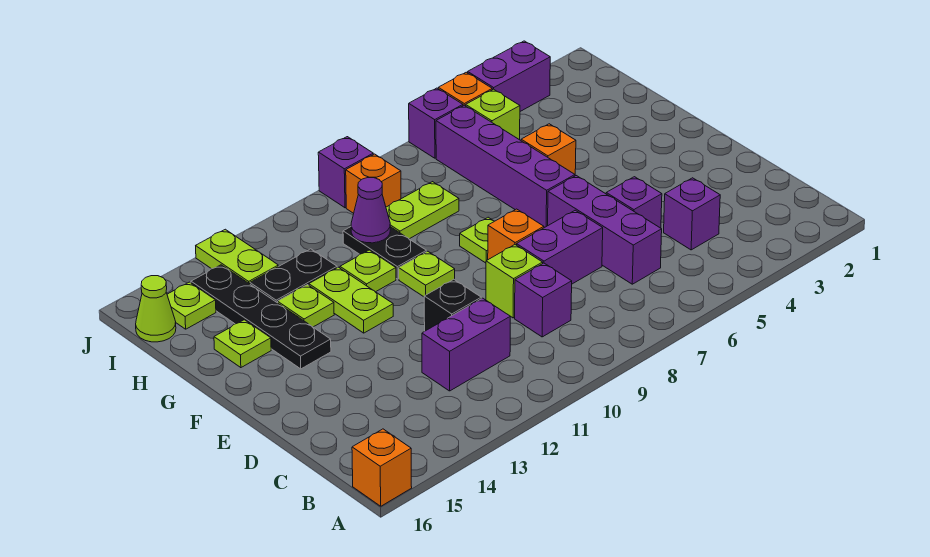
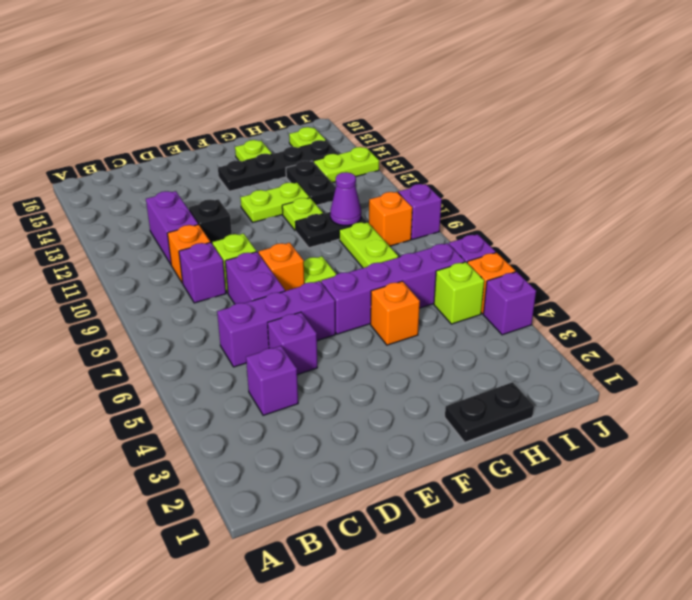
orange 1x1 brick [352,429,412,506] -> orange 1x1 brick moved to [167,224,210,283]
lime 1x1 plate [399,251,455,297] -> none
none -> black 1x2 plate [445,382,534,442]
lime 1x1 plate [278,285,334,327] -> none
lime 1x1 cone [136,276,176,342] -> none
purple 1x2 brick [468,41,550,111] -> purple 1x1 brick [483,272,536,335]

